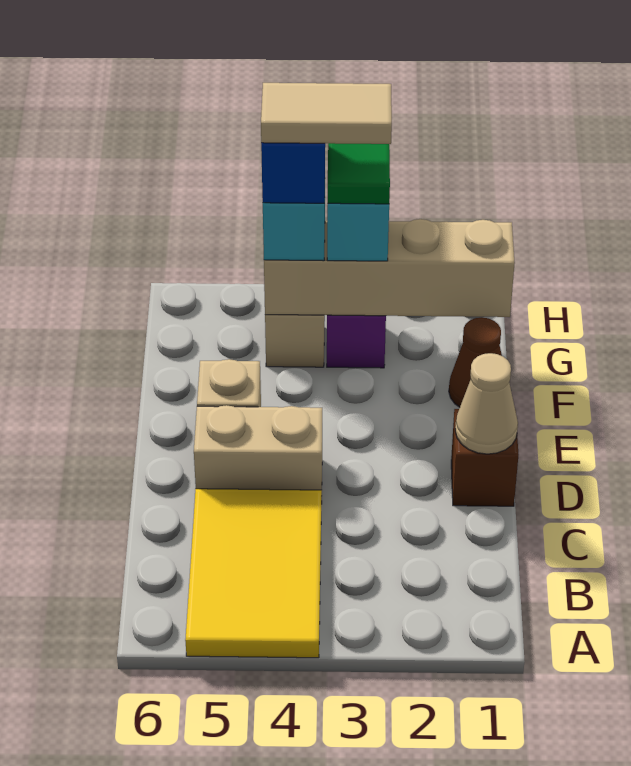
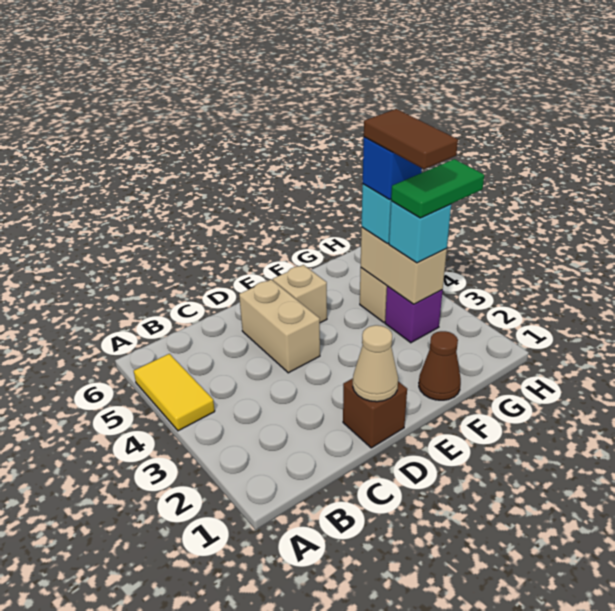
yellow 2x3 tile [185,489,322,658] -> yellow 1x2 tile [134,354,215,431]
tan 1x4 brick [264,219,515,317] -> tan 1x2 brick [361,227,447,304]
tan 1x2 tile [261,83,392,144] -> brown 1x2 tile [364,109,458,169]

